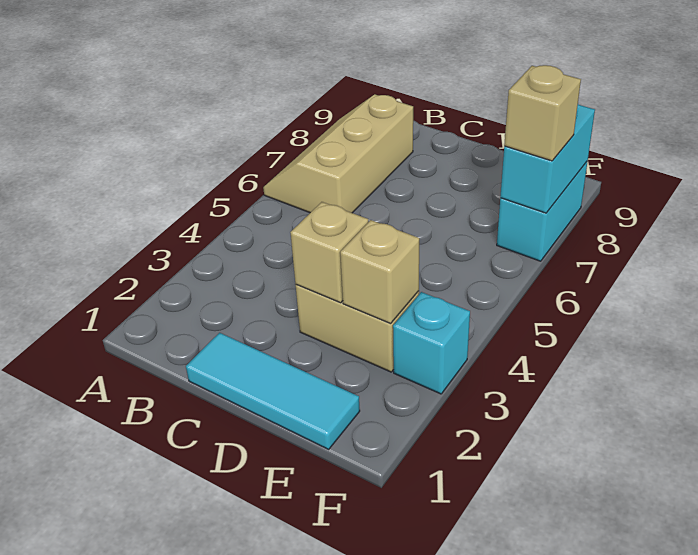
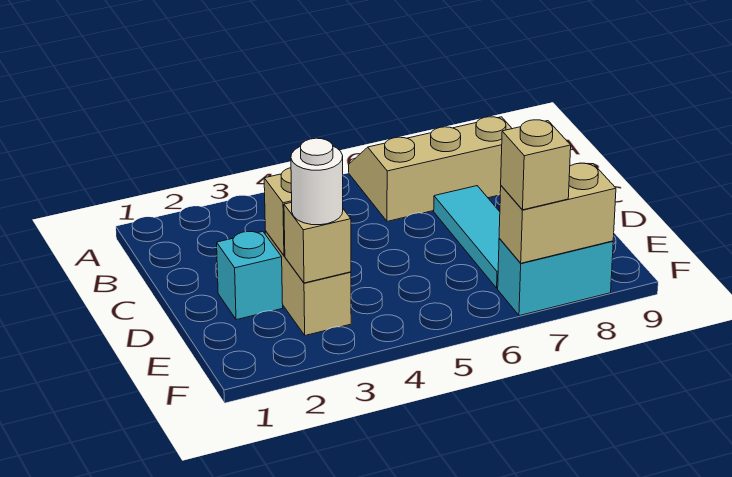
cyan 1x3 tile [186,333,360,449] -> cyan 1x3 tile moved to [434,186,500,288]
none -> white 1x1 round brick [291,138,343,225]
cyan 1x1 brick [393,292,470,394] -> cyan 1x1 brick moved to [217,232,283,320]
cyan 1x2 brick [500,105,595,213] -> tan 1x2 brick [499,163,616,263]

